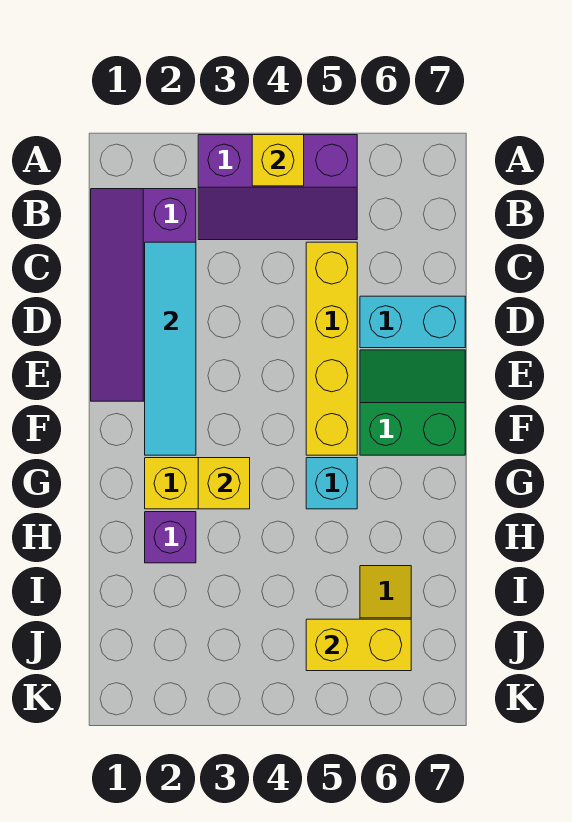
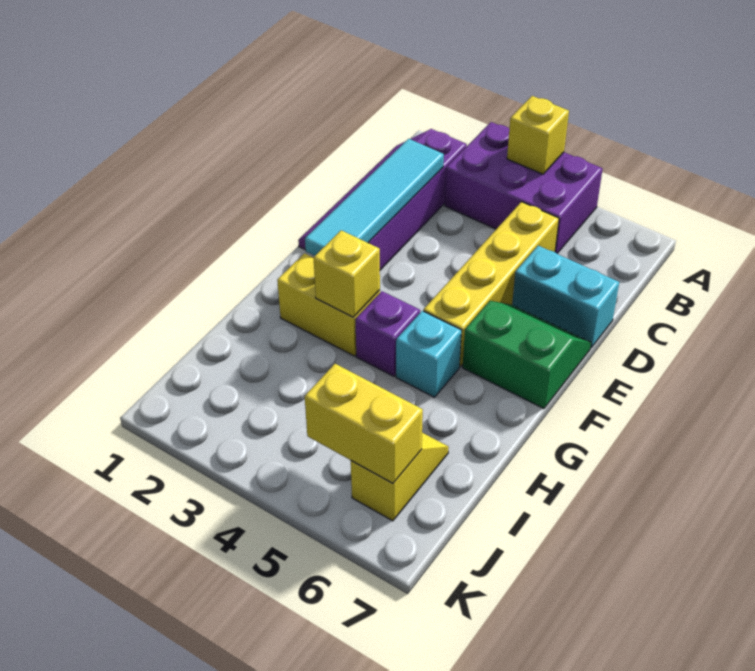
purple 2x3 slope [198,135,357,240] -> purple 2x3 brick [445,122,603,253]
purple 1x1 brick [145,512,196,563] -> purple 1x1 brick moved to [355,291,420,376]

